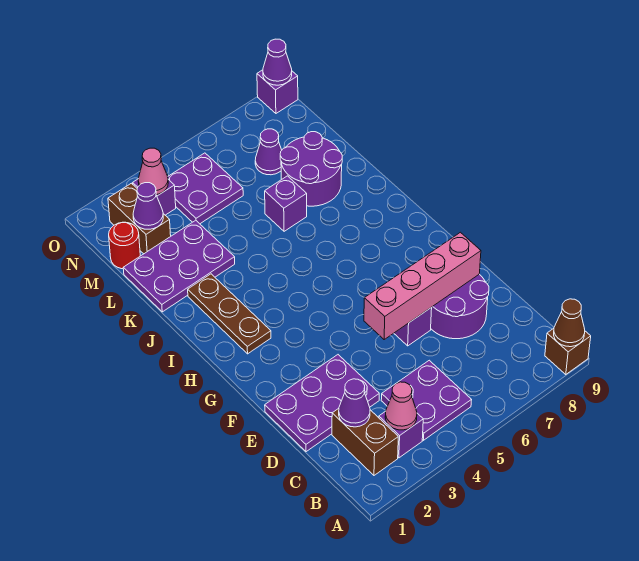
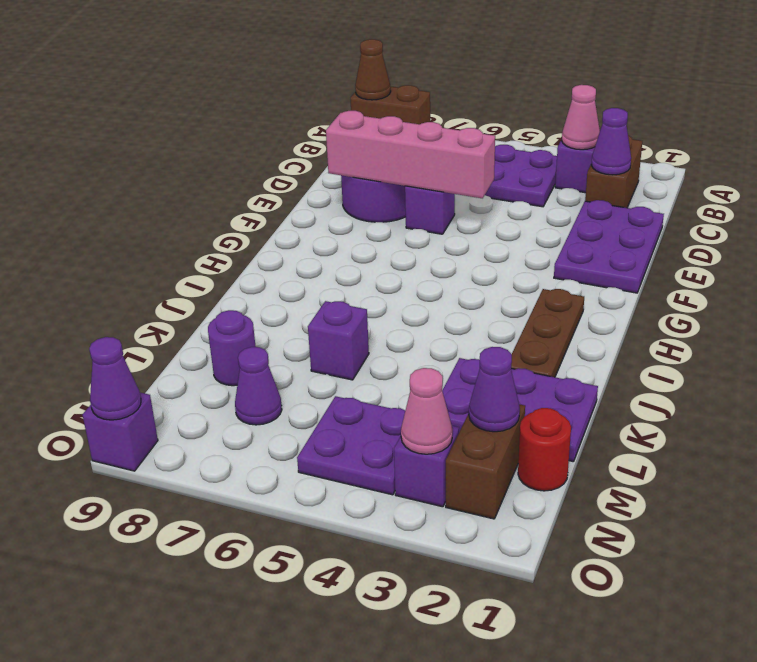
brown 1x1 brick [545,328,591,375] -> brown 1x2 brick [350,85,430,124]
purple 2x3 plate [265,355,379,452] -> purple 2x3 plate turned to [554,200,664,293]
purple 2x2 round brick [280,132,342,206] -> purple 1x1 round brick [208,310,256,386]

